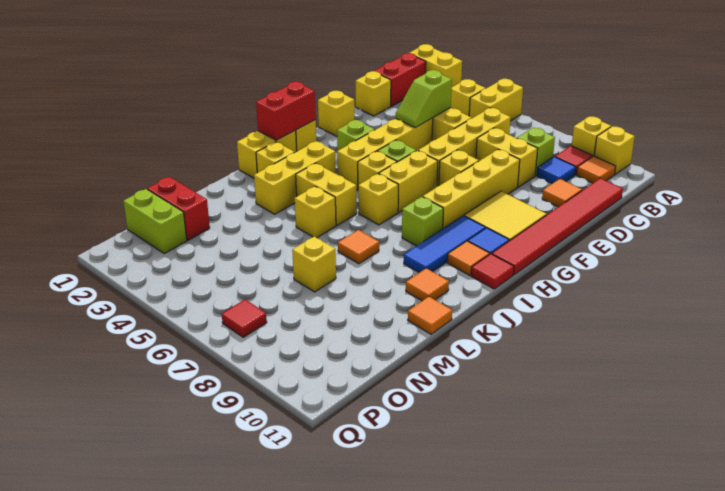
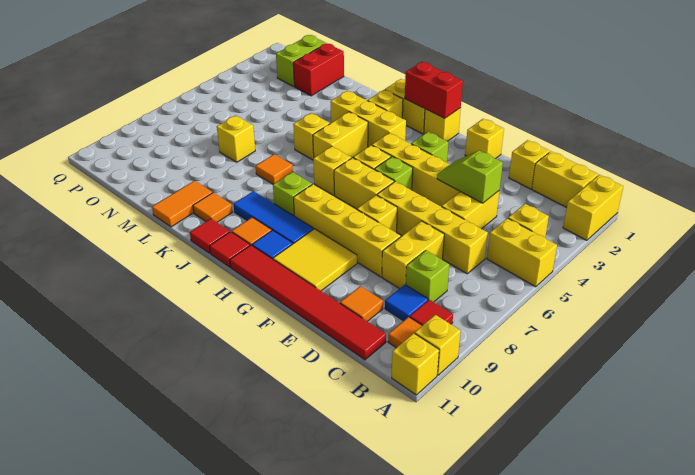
yellow 1x1 brick [572,116,611,157] -> yellow 1x1 brick moved to [392,333,439,395]
red 1x2 brick [375,53,426,106] -> yellow 1x2 brick [532,152,598,208]
orange 1x1 tile [408,297,452,334] -> orange 1x2 tile [152,181,212,227]
red 1x1 tile [222,300,267,337] -> red 1x1 tile moved to [190,219,230,253]

